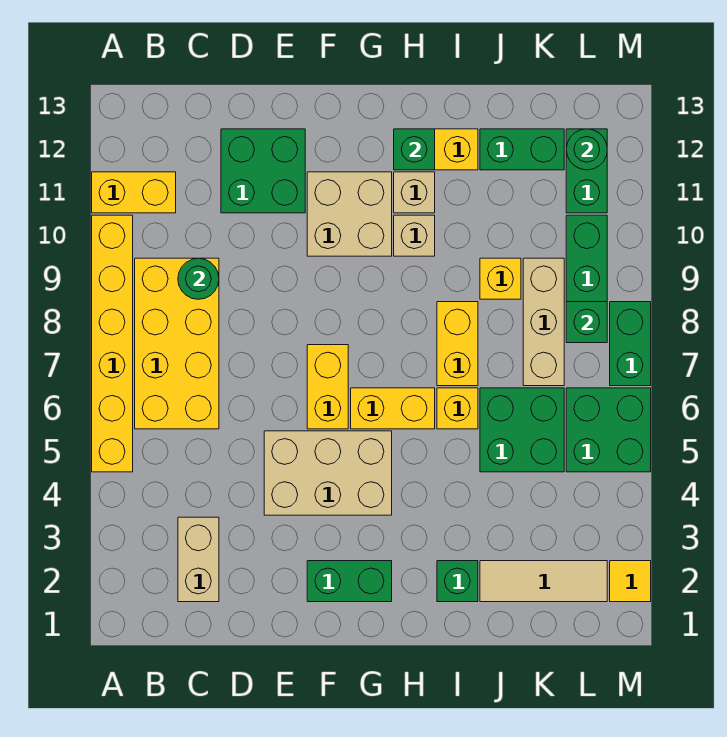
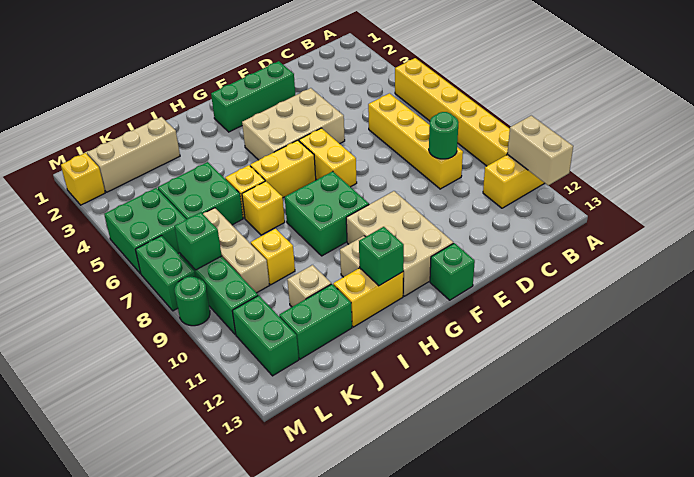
yellow 2x4 brick [135,258,219,429] -> yellow 1x4 brick [368,93,463,189]
tan 1x2 brick [178,517,219,602] -> tan 1x2 brick moved to [507,116,573,186]
green 2x2 brick [221,129,305,213] -> green 2x2 brick moved to [285,171,369,256]
green 1x2 brick [307,561,392,602] -> green 1x3 brick [211,61,295,132]
tan 2x2 brick [307,172,392,256] -> tan 2x3 brick [346,191,453,296]
tan 1x1 brick [394,215,435,256] -> tan 1x1 brick moved to [287,265,331,307]
green 1x1 brick [437,561,478,602] -> green 1x1 brick moved to [430,243,475,300]
yellow 1x2 brick [437,302,478,386] -> yellow 1x1 brick [242,181,285,235]
tan 1x3 tile [480,561,607,602] -> tan 1x3 brick [87,117,180,192]
green 1x1 round brick [566,129,607,170] -> green 1x1 round brick moved to [175,277,210,326]
yellow 1x1 tile [610,561,651,602] -> yellow 1x1 brick [61,153,105,205]

